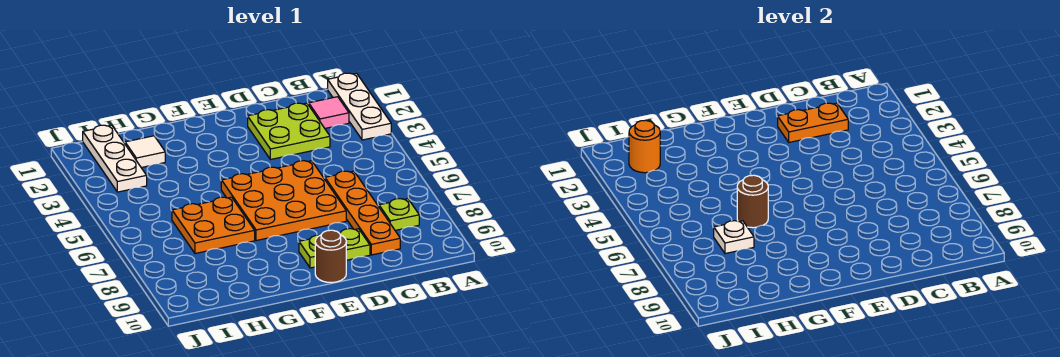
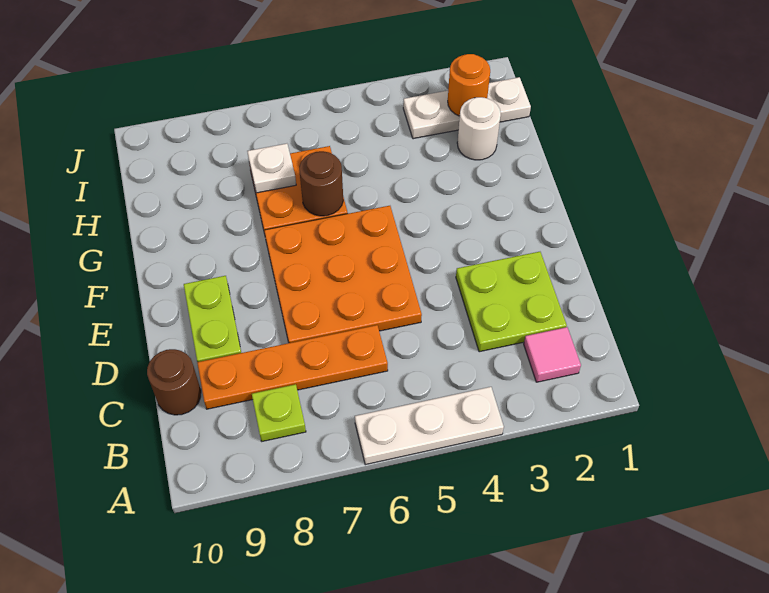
white 1x3 plate [328,73,391,140] -> white 1x3 plate moved to [355,387,504,465]
orange 1x2 plate [778,103,848,142] -> none
brown 1x1 round brick [315,230,346,283] -> brown 1x1 round brick moved to [147,349,201,415]
white 1x1 tile [125,136,165,168] -> white 1x1 round brick [457,97,501,160]

